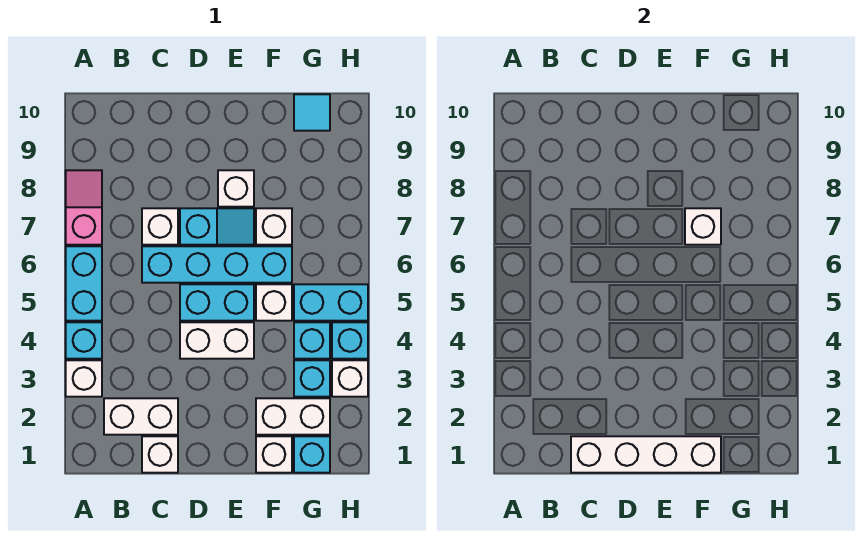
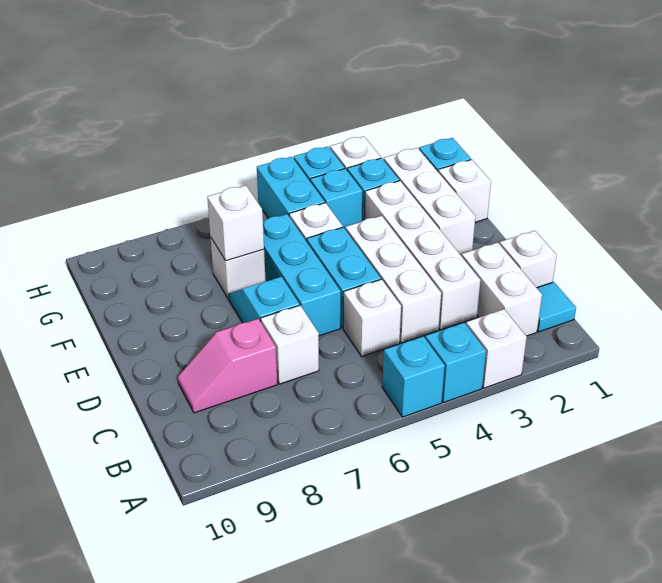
cyan 1x2 brick [66,246,102,321] -> cyan 1x1 brick [382,336,445,417]
pink 1x2 slope [66,170,102,245] -> pink 1x2 slope moved to [178,319,277,413]
white 1x4 brick [571,436,721,473] -> white 1x4 brick moved to [364,181,481,330]
cyan 1x4 brick [142,246,292,283] -> cyan 1x3 brick [263,214,341,336]
white 1x2 brick [180,322,254,359] -> white 1x3 brick [345,216,441,343]
white 1x1 brick [218,170,254,207] -> white 1x1 brick moved to [343,279,401,357]
white 1x2 brick [256,398,330,435] -> white 1x3 brick [383,148,476,256]
cyan 1x1 tile [294,94,330,131] -> cyan 1x1 tile moved to [537,282,576,332]

